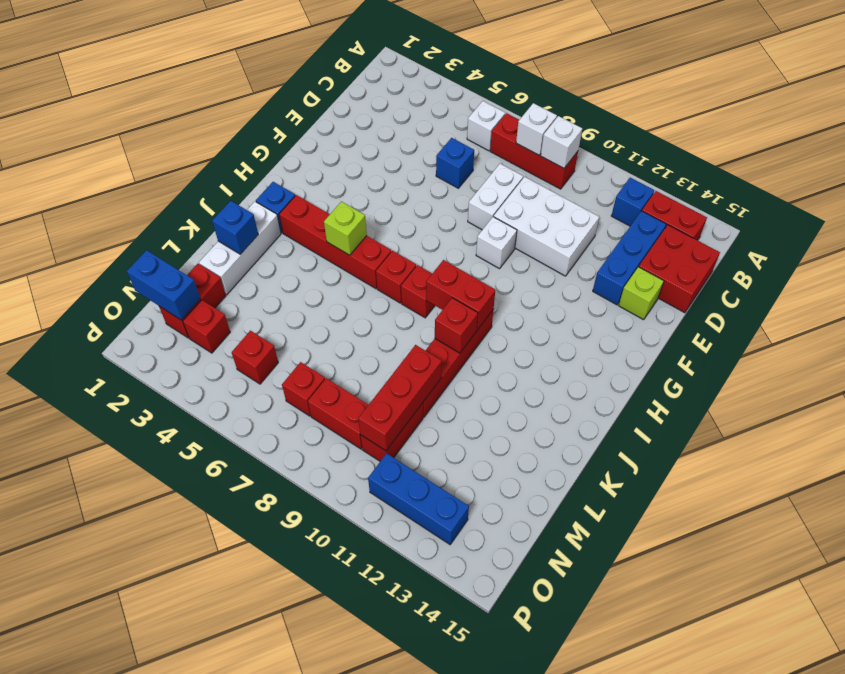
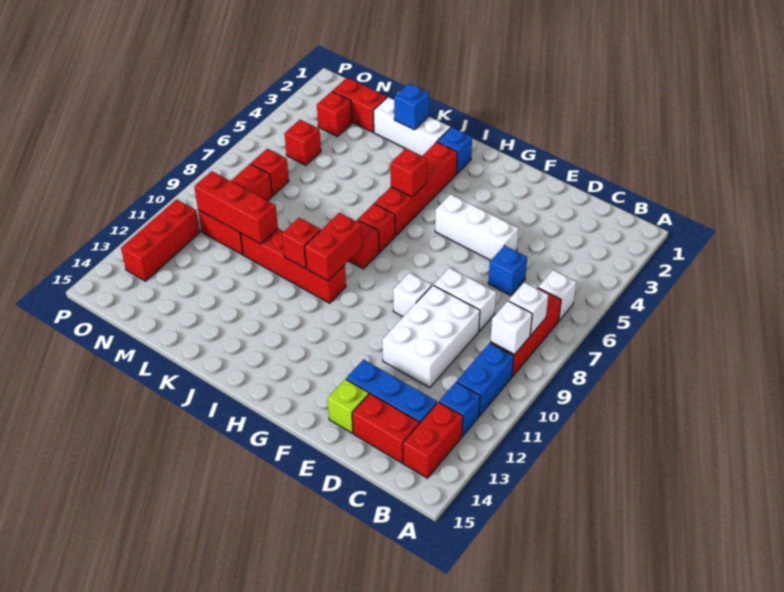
red 2x2 brick [639,225,720,313] -> red 1x2 brick [352,394,419,463]
none -> white 1x3 brick [435,194,519,260]
lime 1x1 brick [324,201,367,255] -> red 1x1 brick [390,148,427,197]
blue 1x2 brick [127,250,200,320] -> blue 1x2 brick moved to [457,343,514,416]
blue 1x3 brick [368,453,469,544] -> red 1x3 brick [121,199,200,281]

